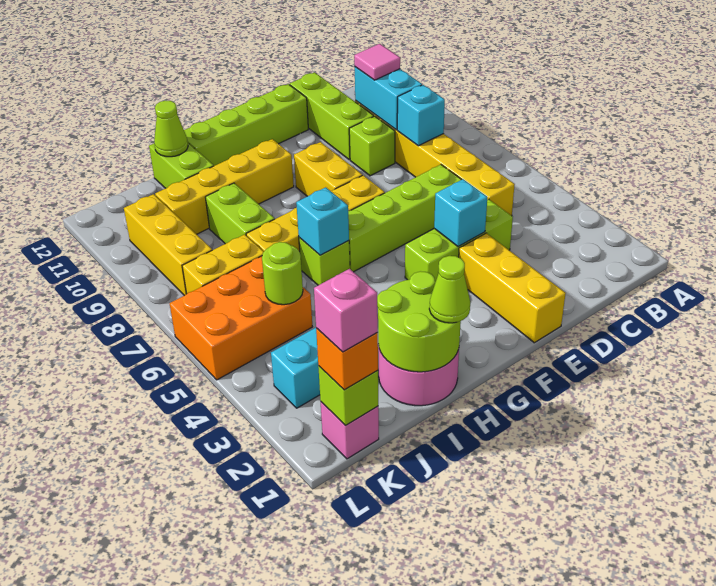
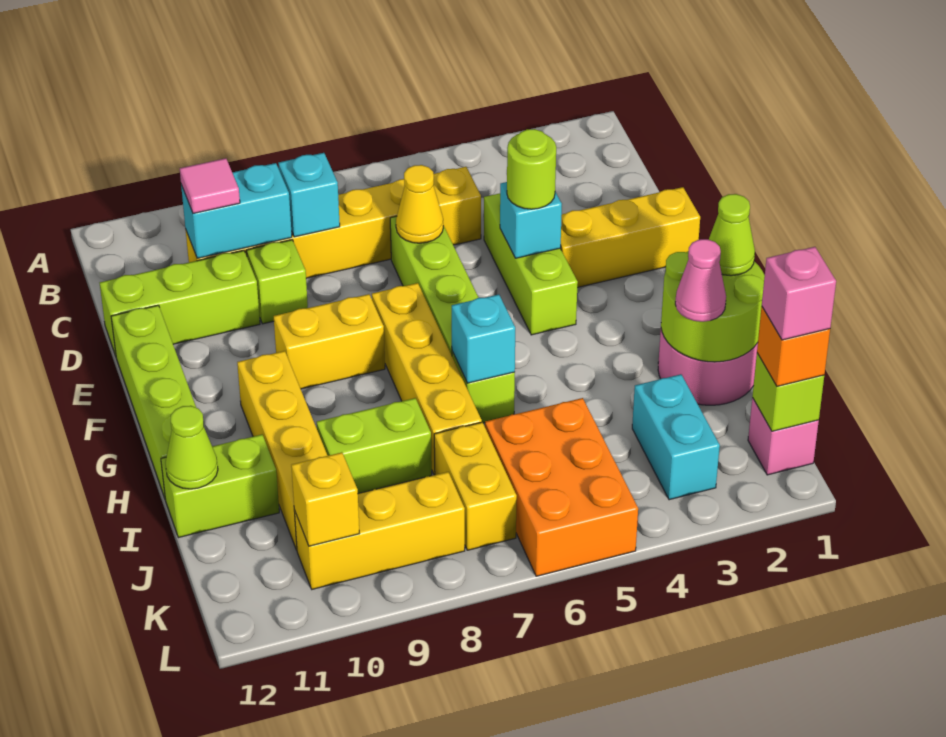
none -> yellow 1x1 cone [396,165,443,243]
none -> pink 1x1 cone [675,239,726,322]
lime 1x1 round brick [262,242,303,305] -> lime 1x1 round brick moved to [507,129,556,209]
none -> yellow 1x1 brick [291,452,359,546]

